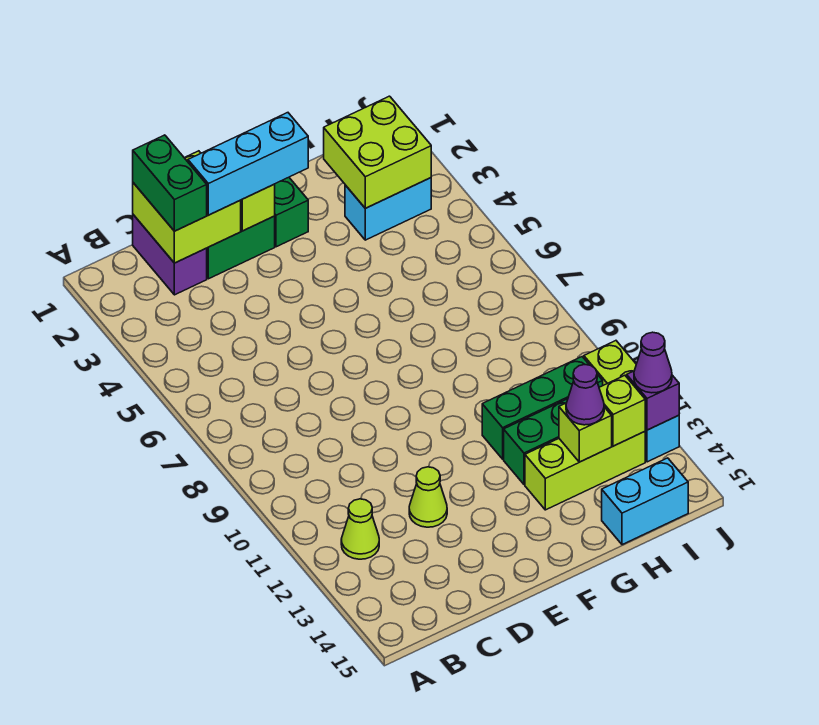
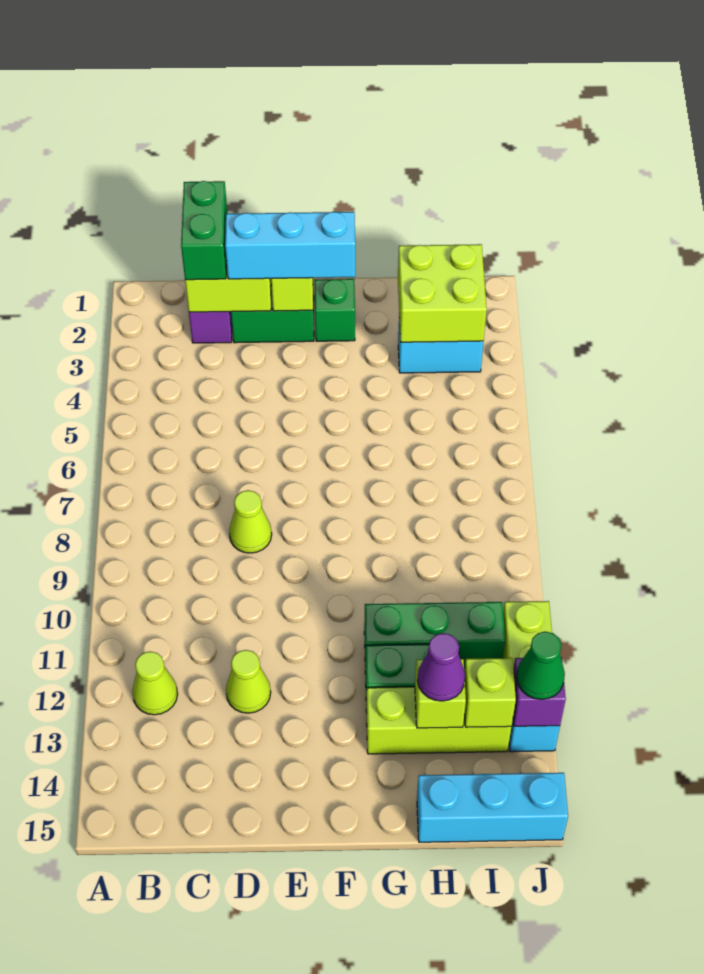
none -> lime 1x1 cone [229,490,272,553]
cyan 1x2 brick [602,458,688,545] -> cyan 1x3 brick [417,773,568,842]
purple 1x1 cone [634,332,672,393] -> green 1x1 cone [517,632,565,699]

